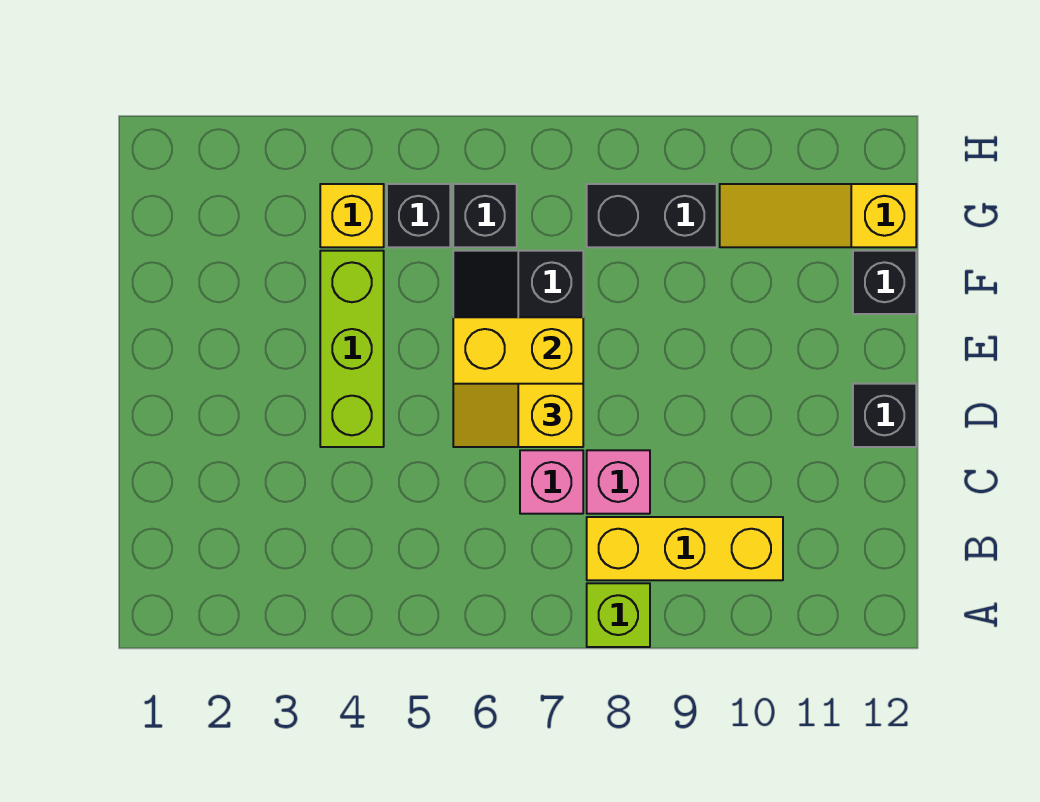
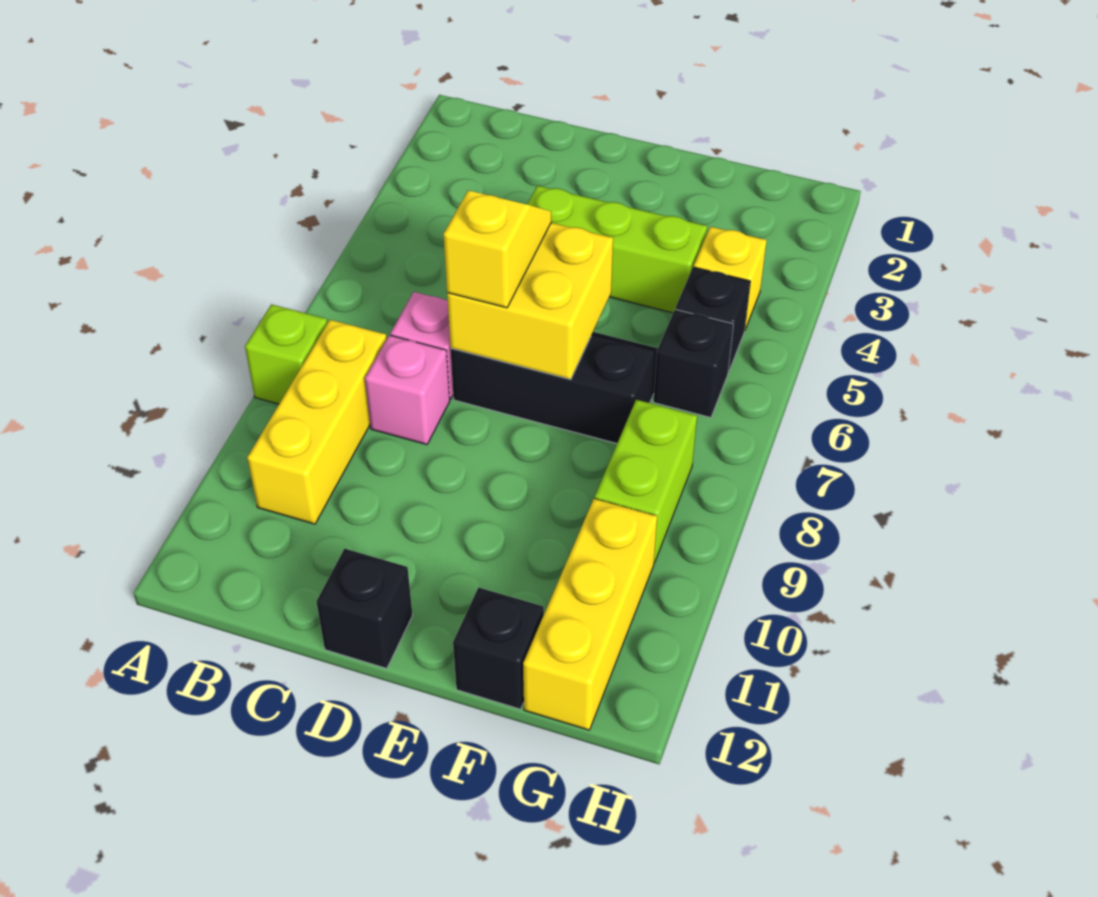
black 1x2 brick [587,184,717,247] -> lime 1x2 brick [595,400,697,563]
yellow 1x3 slope [720,184,916,247] -> yellow 1x3 brick [523,499,657,730]

